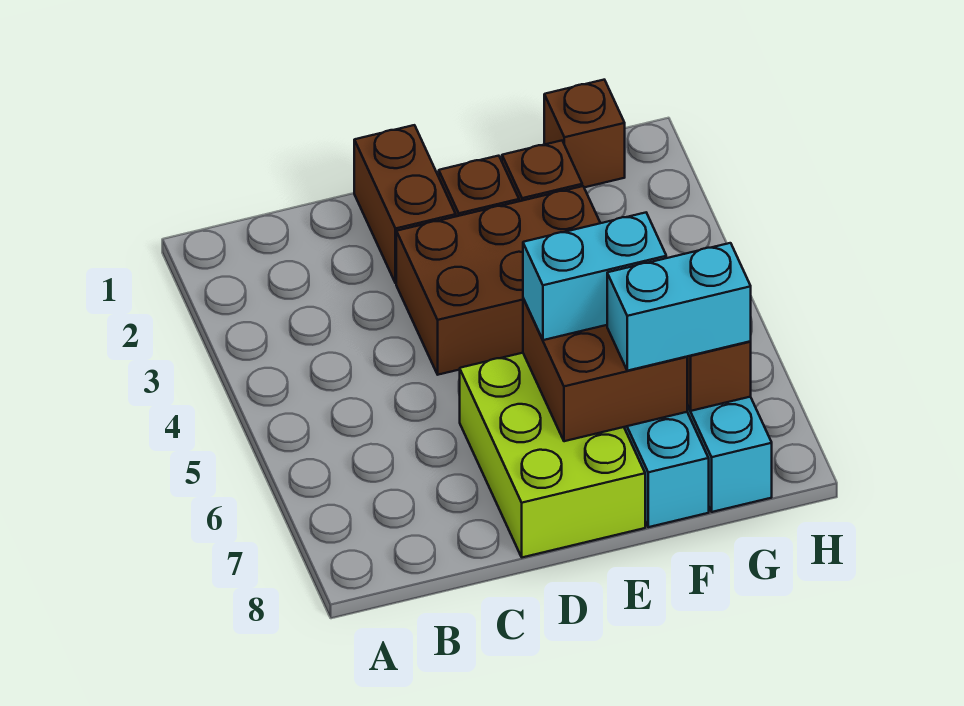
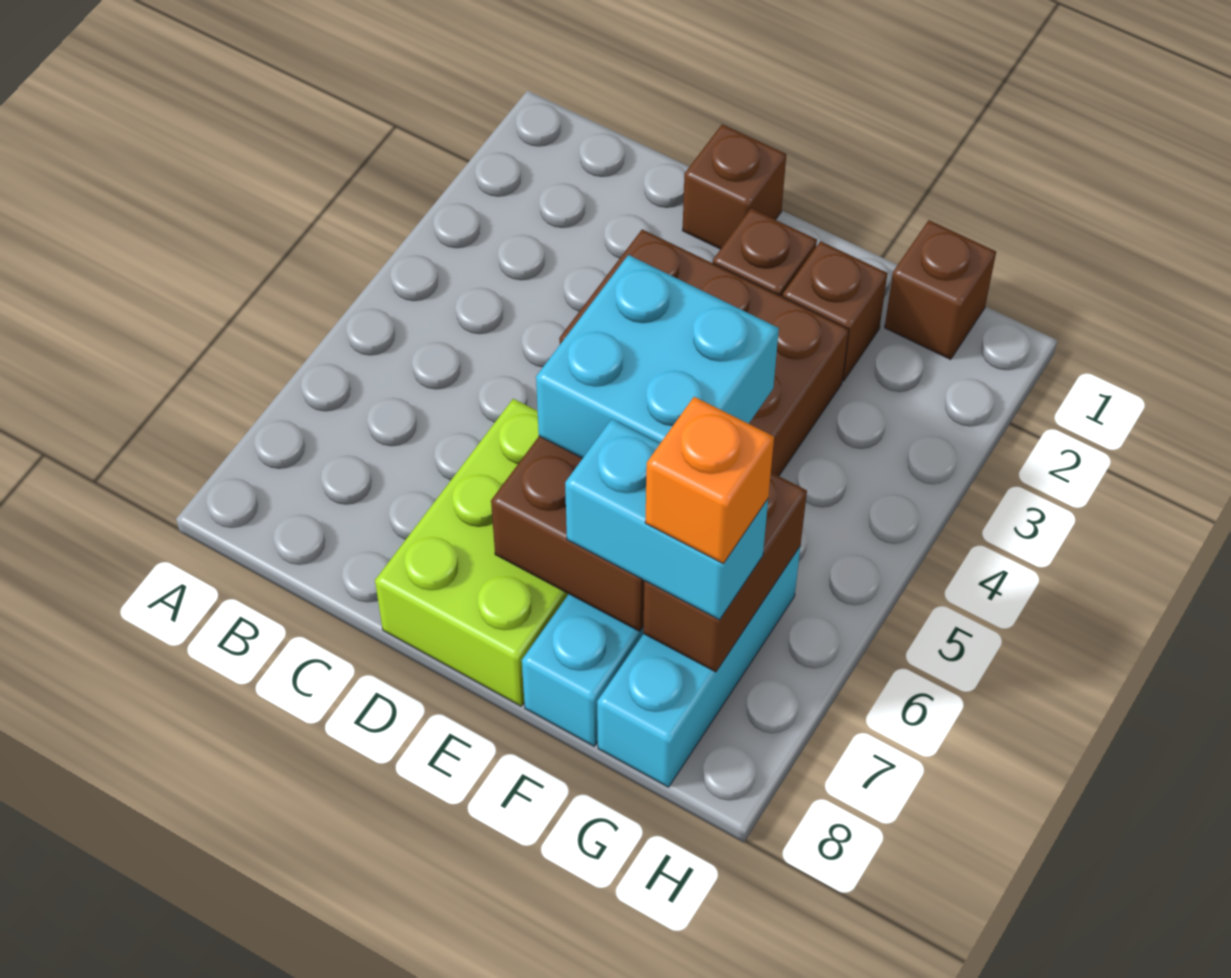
brown 1x2 brick [354,125,456,283] -> brown 1x1 brick [682,124,786,249]
cyan 1x2 brick [523,213,666,340] -> cyan 2x2 brick [536,255,779,458]
none -> orange 1x1 brick [645,397,774,564]

